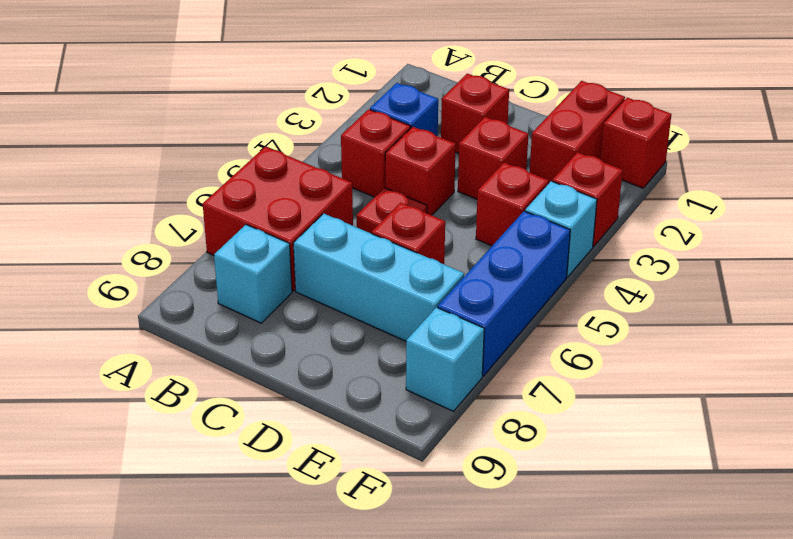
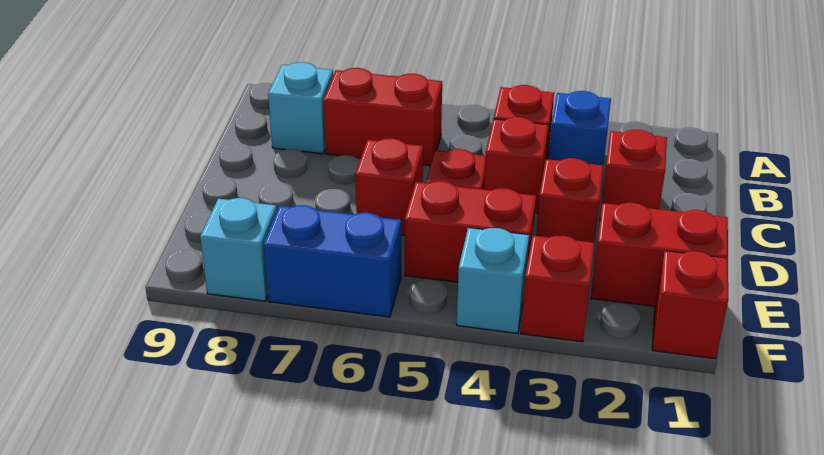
red 2x2 brick [203,147,353,291] -> red 1x2 brick [324,68,442,166]
cyan 1x3 brick [293,214,464,341] -> none
red 1x1 brick [476,163,549,246] -> red 1x2 brick [405,181,536,282]
blue 1x3 brick [438,211,570,376] -> blue 1x2 brick [263,205,401,317]

